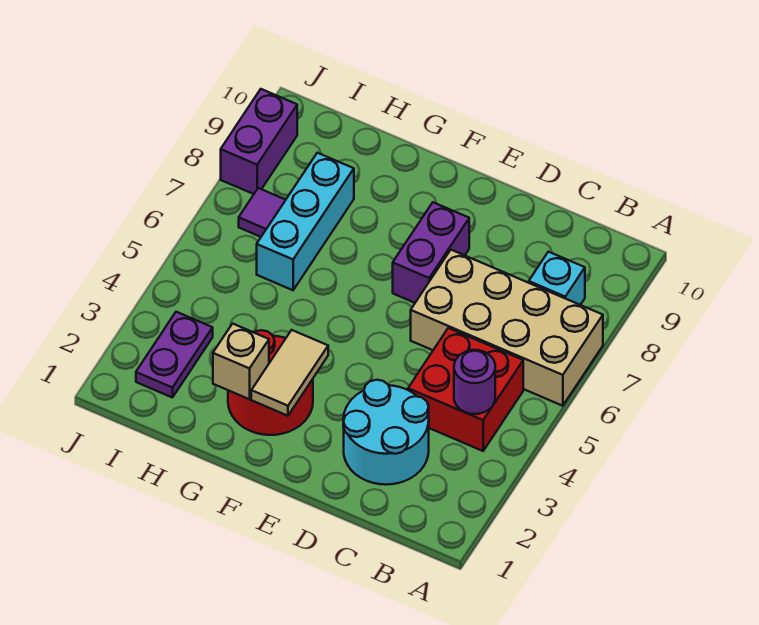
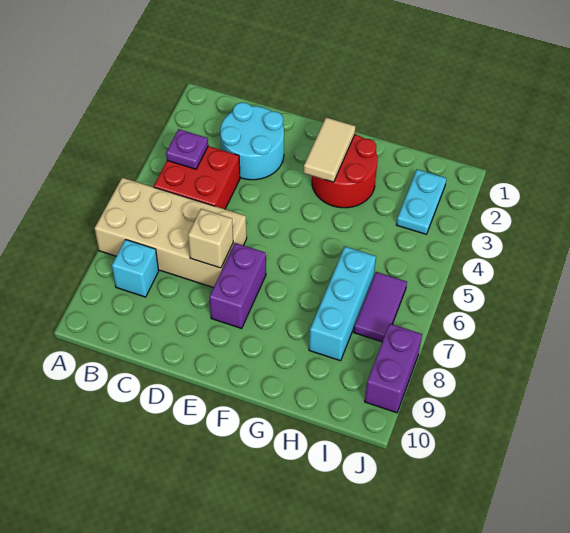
purple 1x1 round brick [454,350,495,414] -> purple 1x1 plate [166,129,208,169]
tan 1x1 brick [213,324,269,399] -> tan 1x1 brick moved to [188,209,233,268]
purple 1x2 plate [136,312,213,398] -> cyan 1x2 plate [397,169,446,234]
purple 1x1 tile [239,188,285,237] -> purple 1x2 tile [354,272,407,342]

